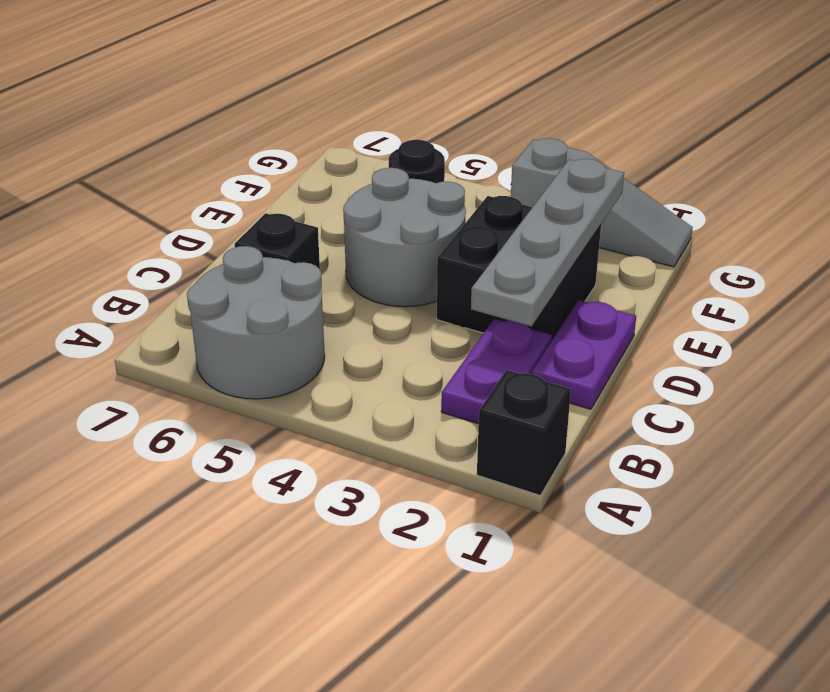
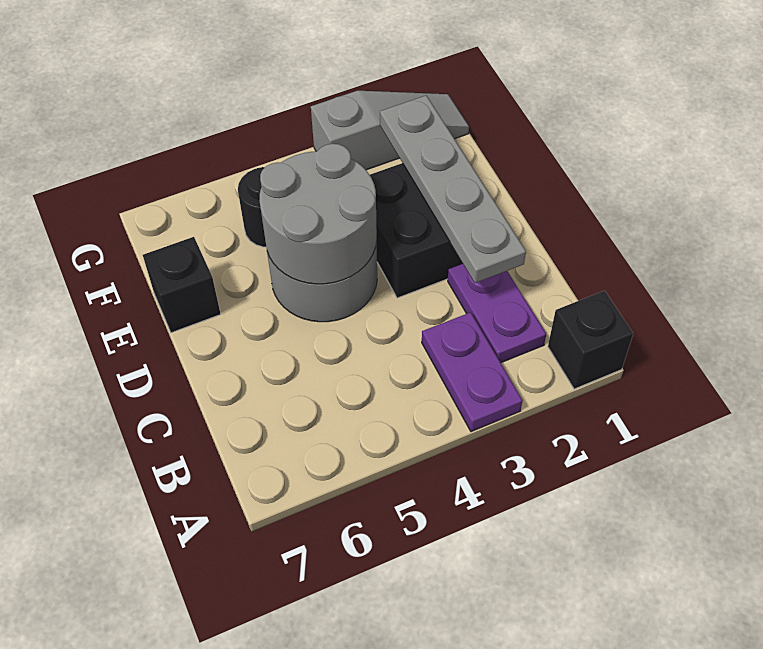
grey 2x2 round brick [187,246,325,399] -> grey 2x2 round brick moved to [260,144,377,284]
purple 1x2 plate [532,300,636,409] -> purple 1x2 plate moved to [422,312,523,432]
black 1x1 brick [235,213,320,269] -> black 1x1 brick moved to [143,237,221,333]

